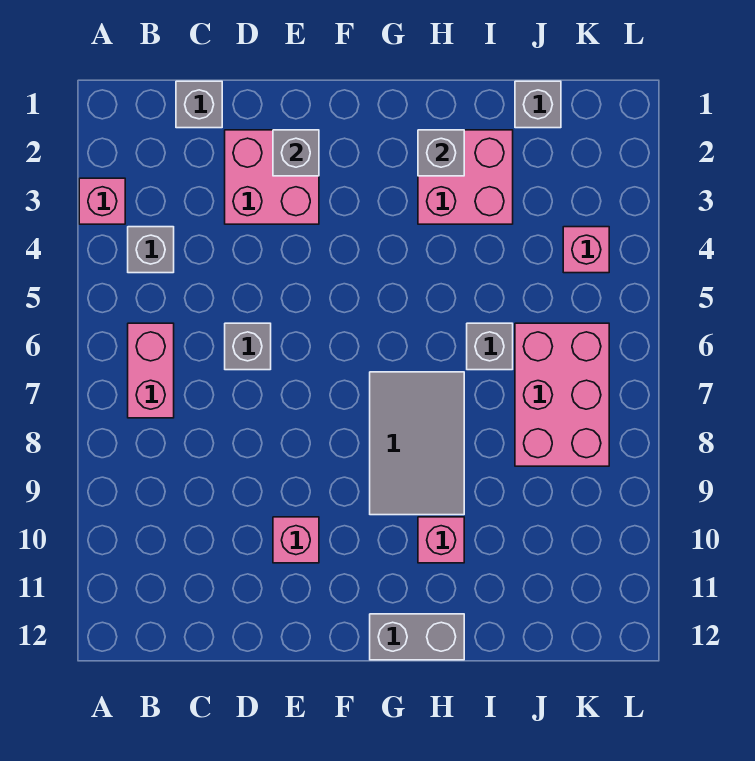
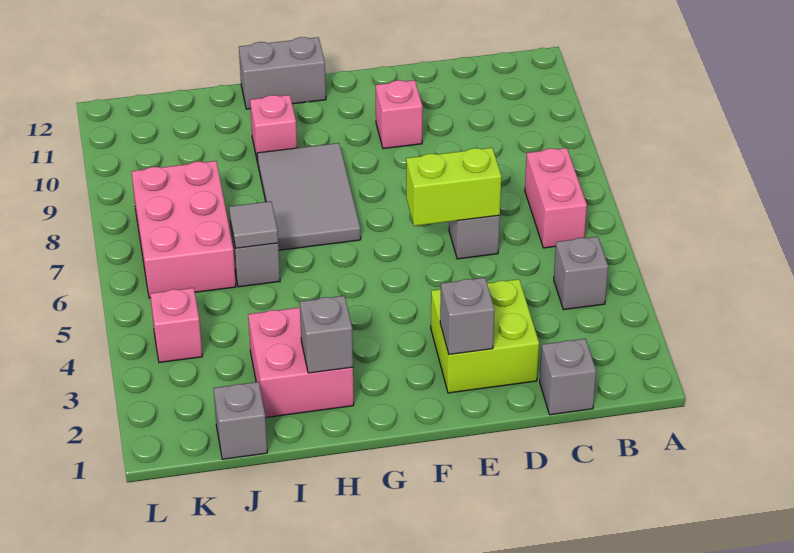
pink 1x1 brick [79,178,125,224] -> none
pink 2x2 brick [225,130,319,224] -> lime 2x2 brick [431,279,539,393]
none -> lime 1x2 brick [406,148,501,226]
none -> grey 1x1 tile [229,201,278,248]

